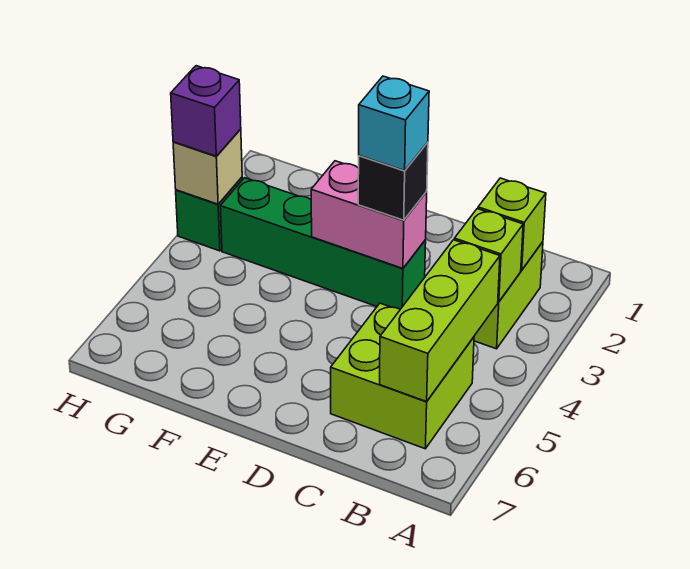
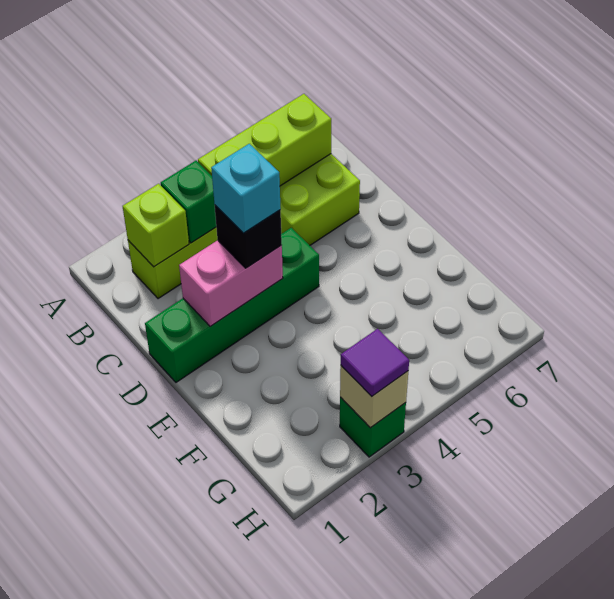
lime 1x1 brick [454,209,523,302] -> green 1x1 brick [161,161,216,243]
green 1x4 brick [220,178,426,309] -> green 1x4 brick turned to [145,228,319,382]
pink 1x2 brick [311,161,427,268] -> pink 1x2 brick turned to [179,240,283,327]
purple 1x1 brick [171,66,241,156] -> purple 1x1 tile [341,329,409,396]

